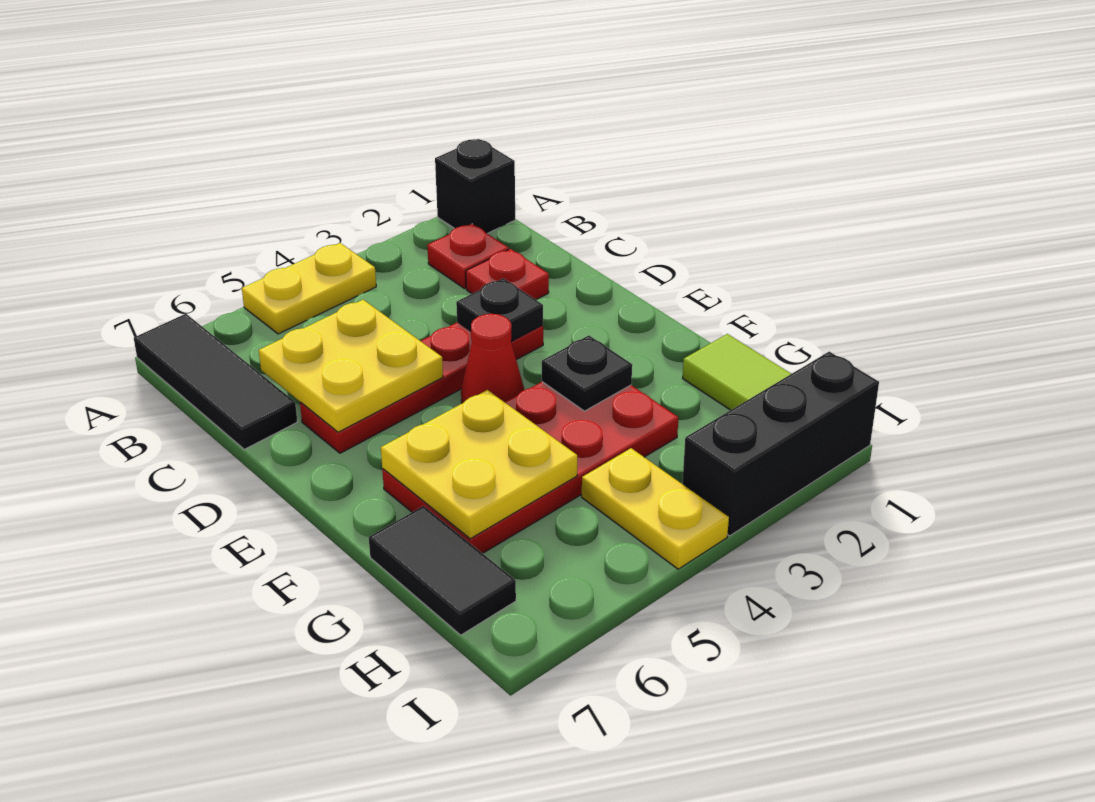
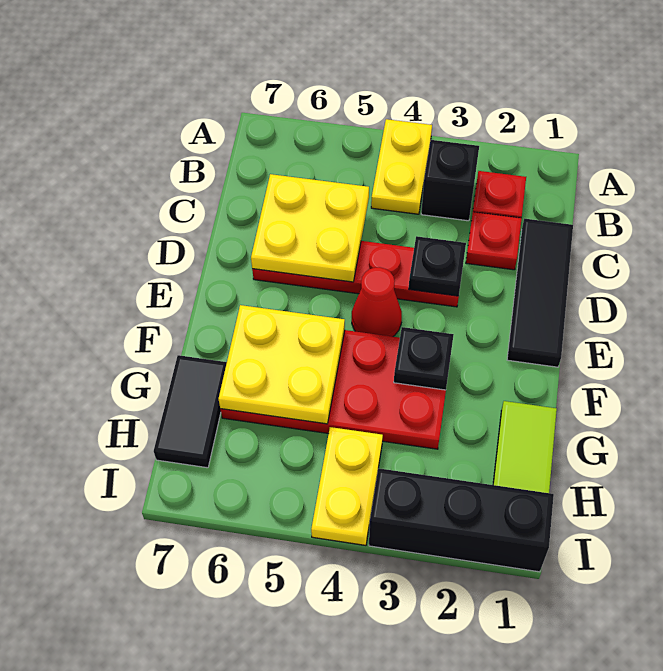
black 1x1 brick [435,139,515,234] -> black 1x1 brick moved to [421,140,479,221]
yellow 1x2 plate [242,243,376,334] -> yellow 1x2 plate turned to [371,119,432,214]
black 1x3 tile [134,314,297,449] -> black 1x3 tile moved to [507,219,573,367]

